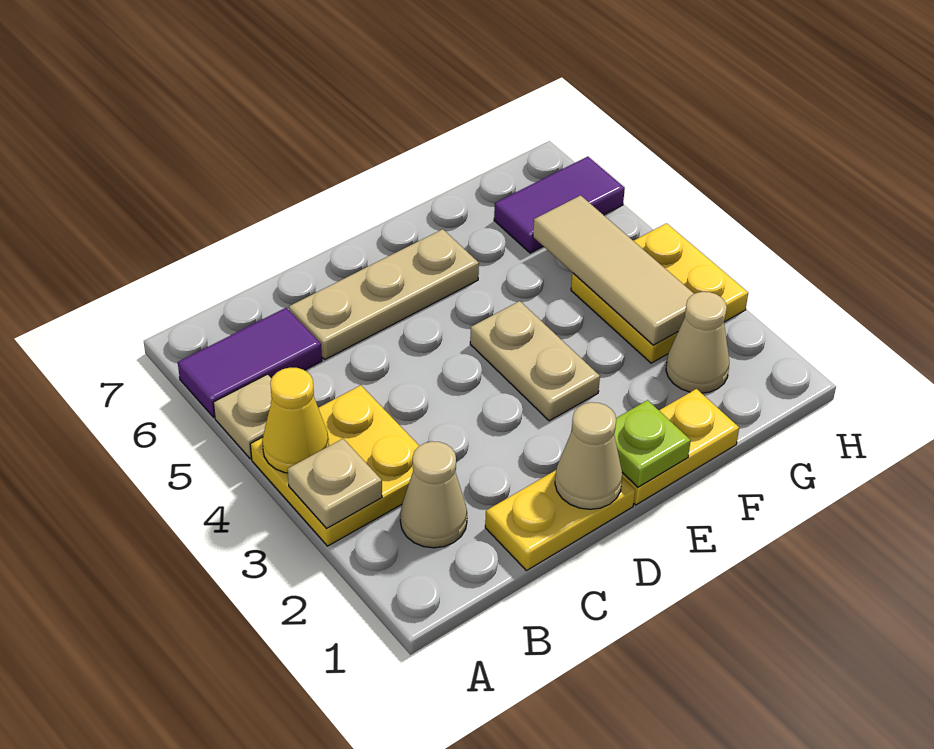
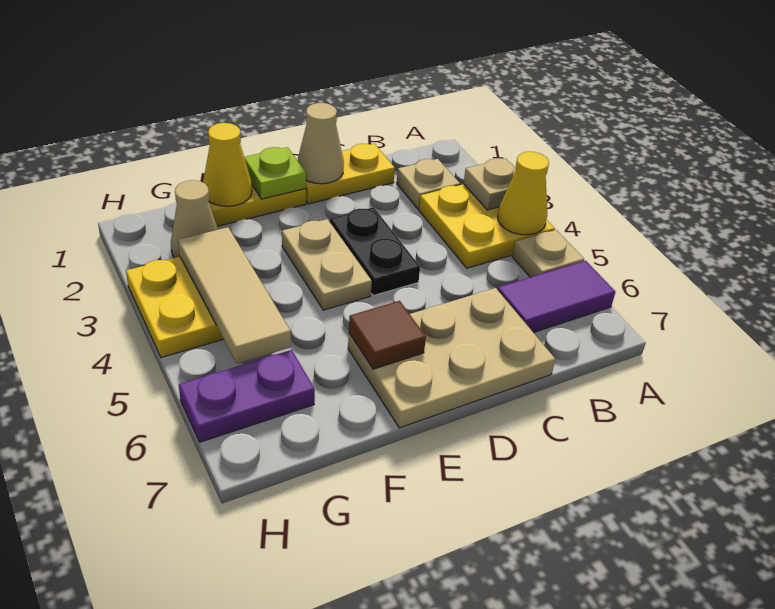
tan 1x1 cone [400,441,467,548] -> tan 1x1 plate [397,159,460,209]
tan 1x3 plate [289,229,479,359] -> tan 2x3 plate [348,288,555,428]
none -> black 1x2 plate [330,207,420,296]
none -> brown 1x1 tile [349,301,426,369]
none -> yellow 1x1 cone [203,123,252,206]
purple 1x2 tile [494,157,625,253] -> purple 1x2 plate [179,350,315,442]

